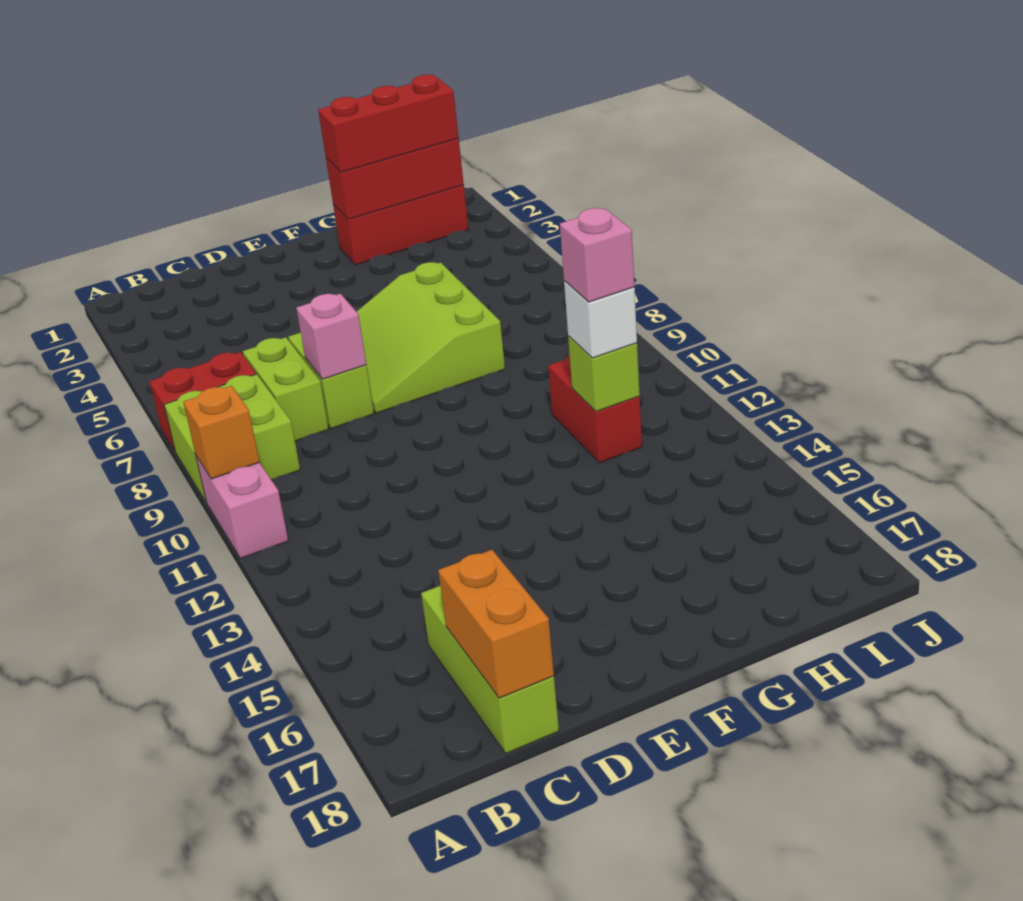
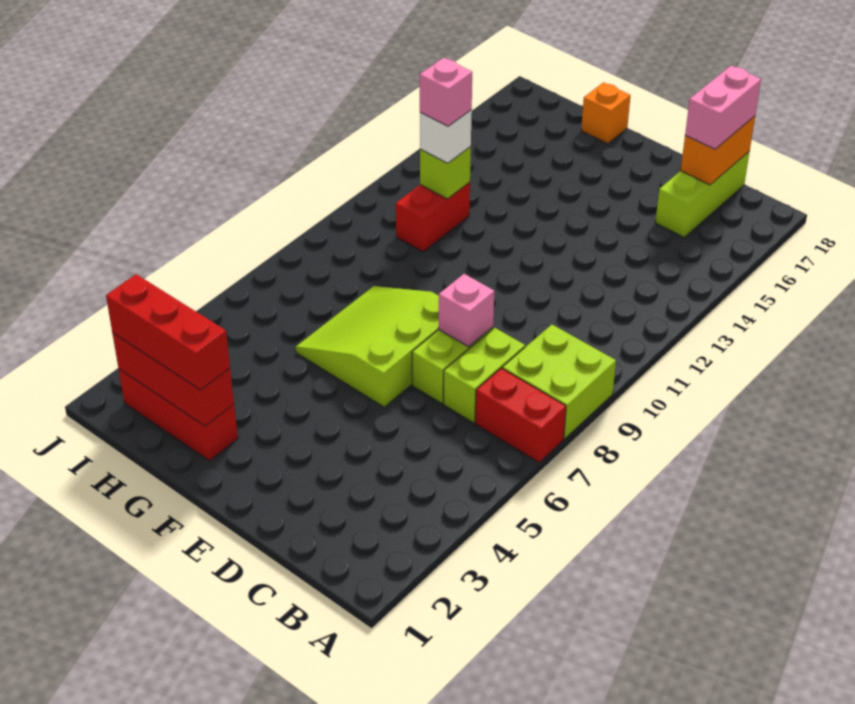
pink 1x2 brick [196,456,288,558] -> pink 1x2 brick moved to [685,66,761,149]
orange 1x1 brick [183,386,259,479] -> orange 1x1 brick moved to [581,82,631,144]
lime 3x3 slope [357,262,505,413] -> lime 3x3 slope turned to [296,286,439,407]

